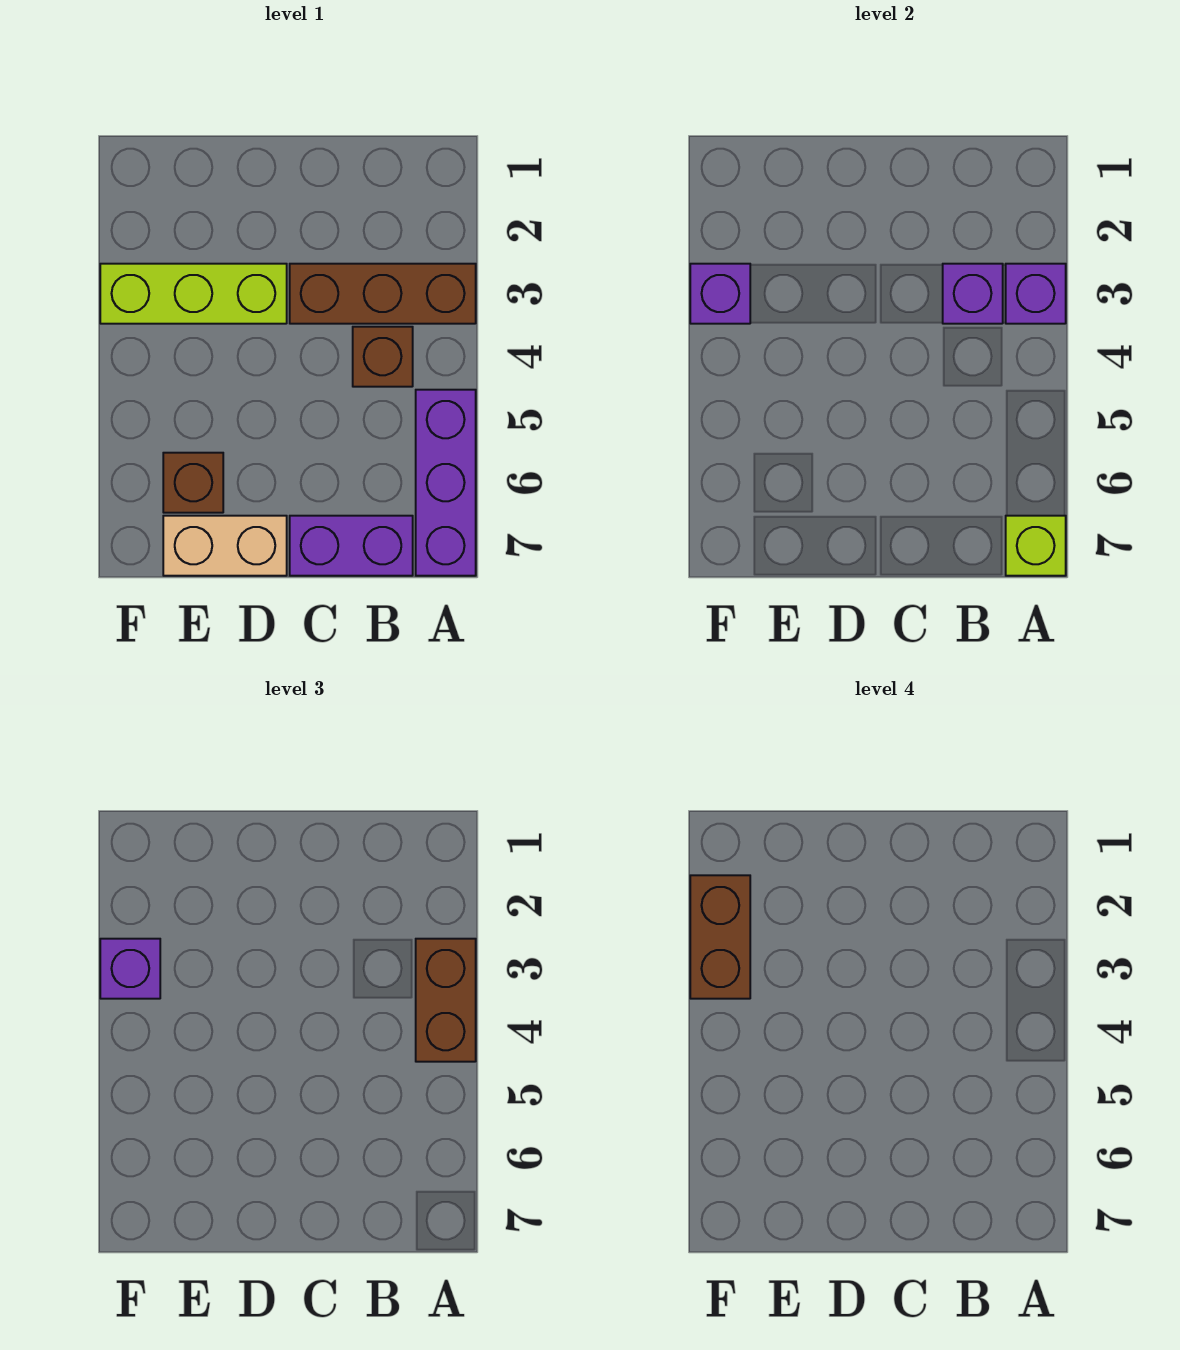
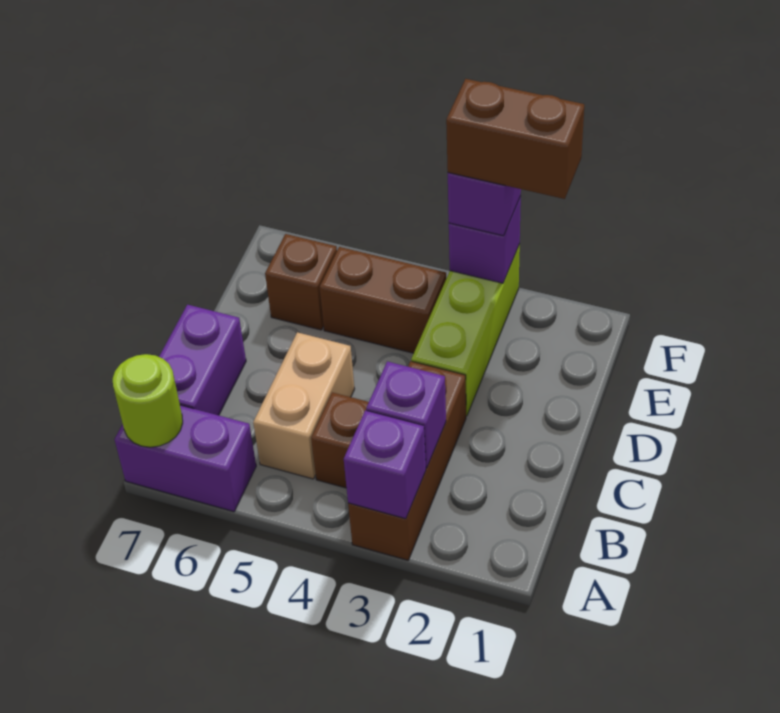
brown 1x2 brick [416,939,476,1062] -> brown 1x2 brick moved to [320,247,446,353]
purple 1x3 brick [416,390,476,576] -> purple 1x2 brick [115,405,256,512]
lime 1x1 brick [1006,516,1066,576] -> lime 1x1 round brick [113,354,183,447]
tan 1x2 brick [163,516,287,576] -> tan 1x2 brick moved to [253,332,354,479]

